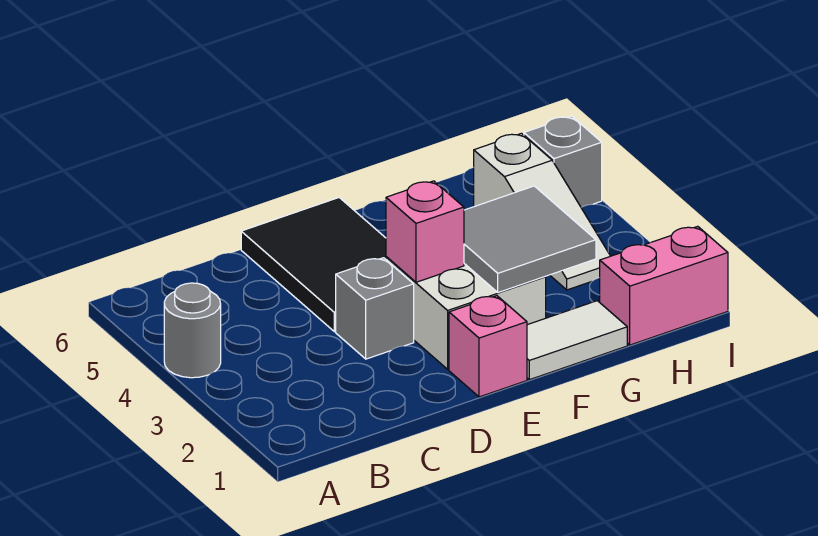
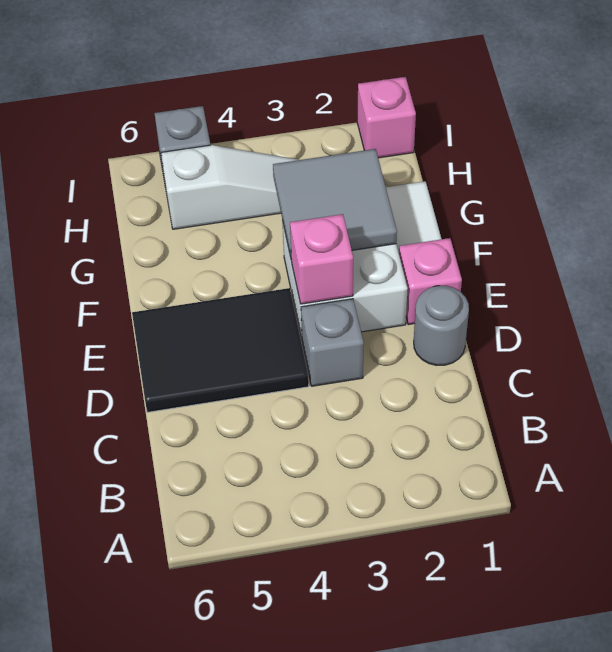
grey 1x1 round brick [164,283,221,378] -> grey 1x1 round brick moved to [414,286,469,365]
pink 1x2 brick [600,226,728,345] -> pink 1x1 brick [357,77,416,158]

